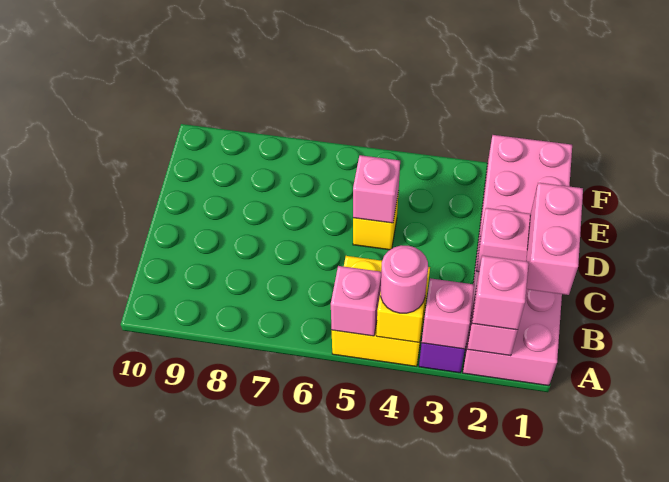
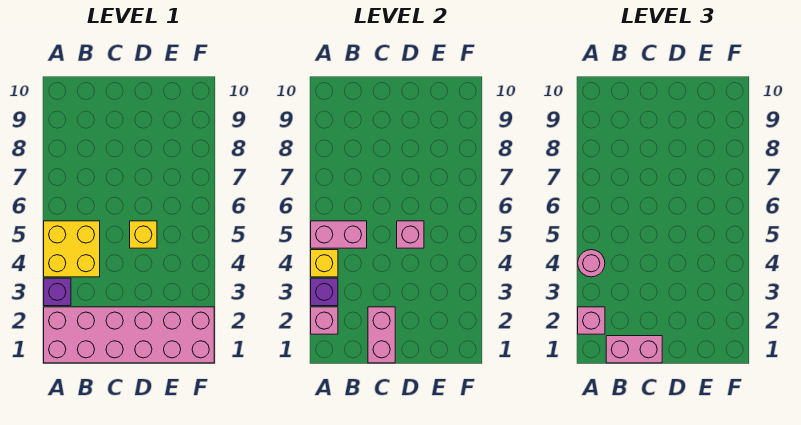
pink 1x1 brick [422,278,474,349] -> purple 1x1 brick [311,278,338,306]
pink 1x1 brick [331,266,381,336] -> pink 1x2 brick [311,221,367,248]

